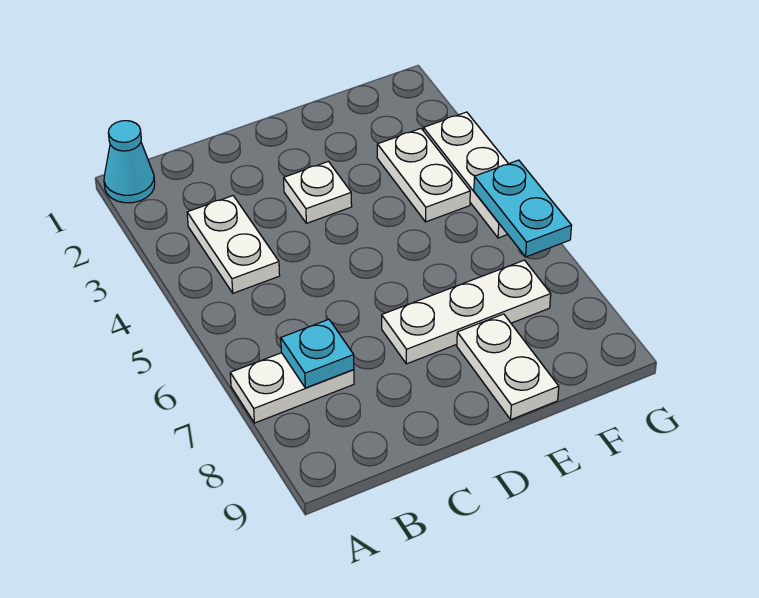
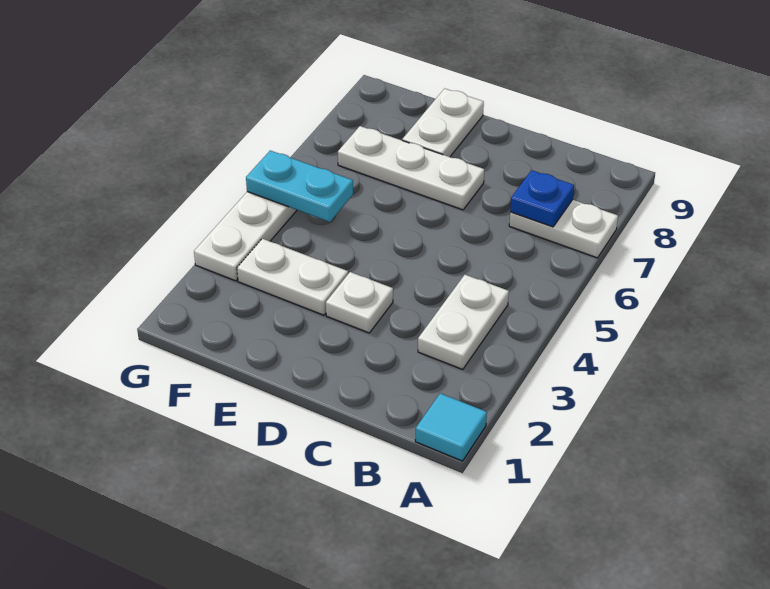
cyan 1x1 cone [104,121,155,203] -> cyan 1x1 tile [415,393,487,461]
cyan 1x1 plate [281,319,354,388] -> blue 1x1 plate [510,170,574,227]
white 1x2 plate [377,129,470,222] -> white 1x2 plate turned to [237,239,348,315]
cyan 1x2 plate [474,160,572,257] -> cyan 1x2 plate turned to [246,151,353,222]

